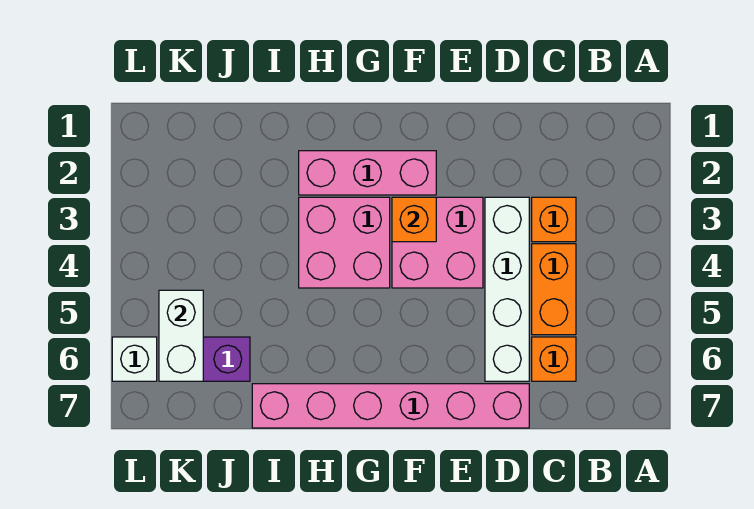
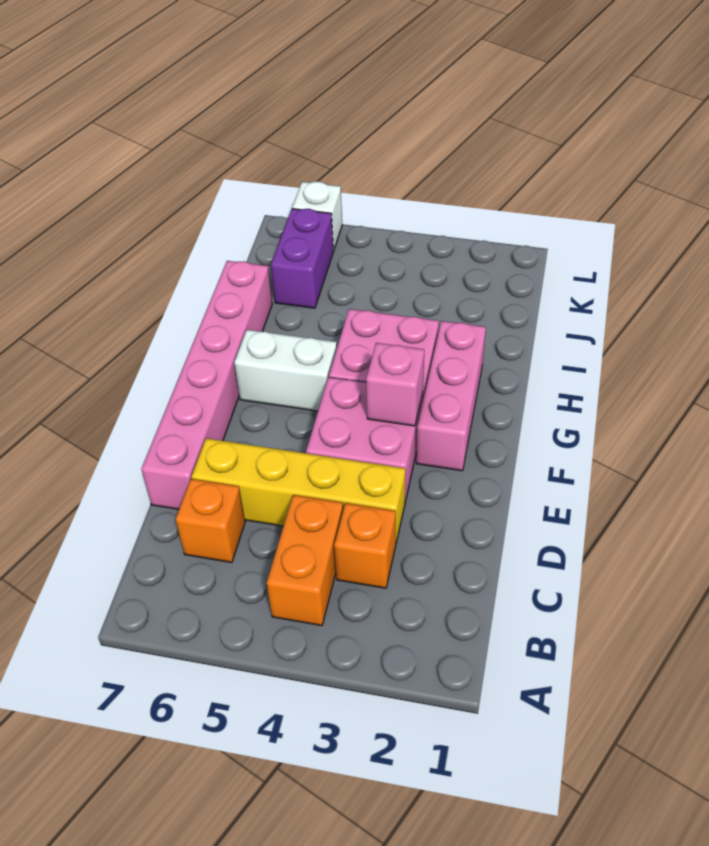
orange 1x2 brick [532,244,576,335] -> orange 1x2 brick turned to [267,495,343,626]
white 1x4 brick [485,197,529,381] -> yellow 1x4 brick [192,438,405,542]
orange 1x1 brick [392,197,436,242] -> pink 1x1 brick [366,343,424,426]
white 1x2 brick [159,290,203,381] -> white 1x2 brick moved to [234,330,337,411]

